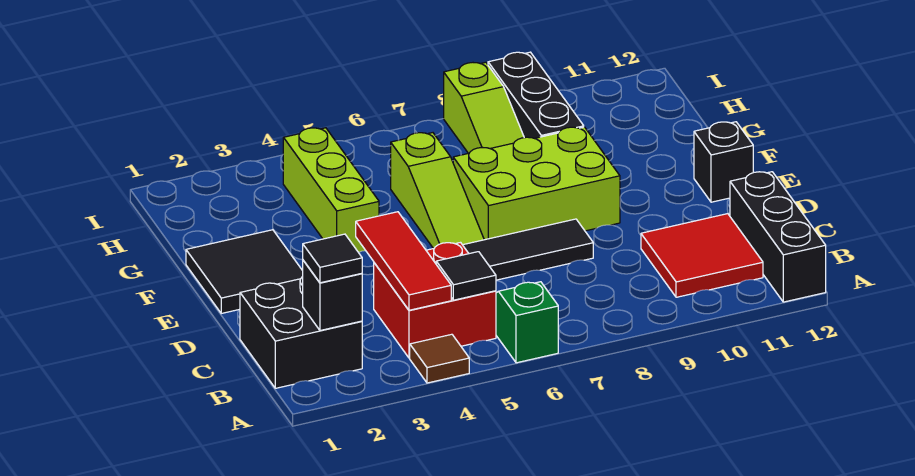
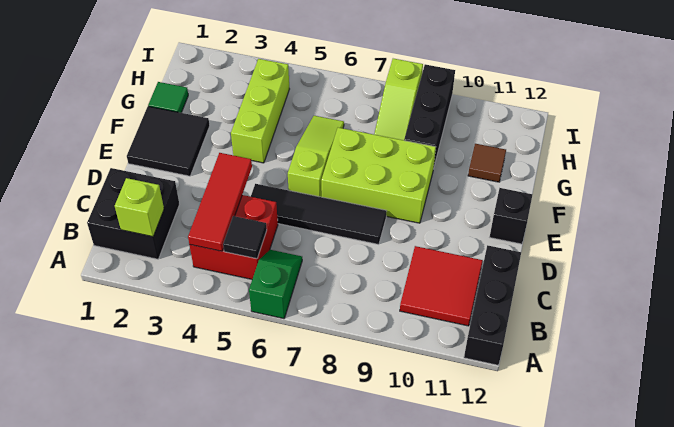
brown 1x1 tile [410,334,469,383] -> brown 1x1 tile moved to [468,144,506,182]
black 1x1 brick [303,260,362,331] -> lime 1x1 brick [115,178,164,237]
black 1x1 tile [303,234,362,283] -> none
lime 1x3 slope [391,133,484,249] -> lime 1x3 slope turned to [288,116,344,197]
none -> green 1x1 tile [148,82,188,113]

